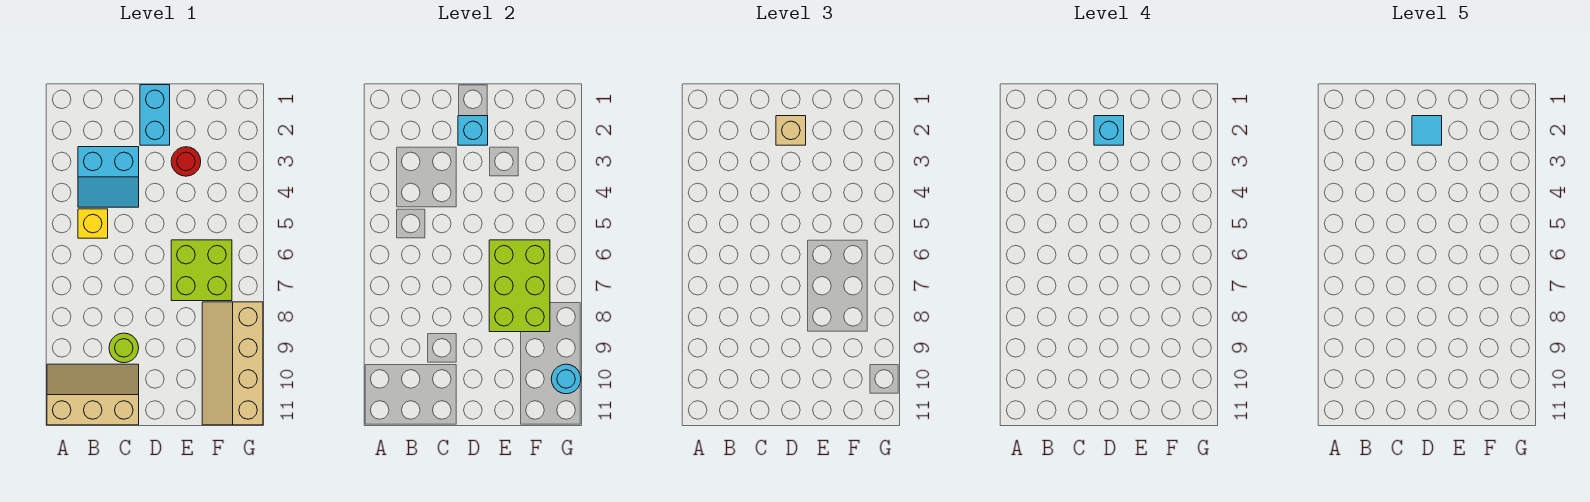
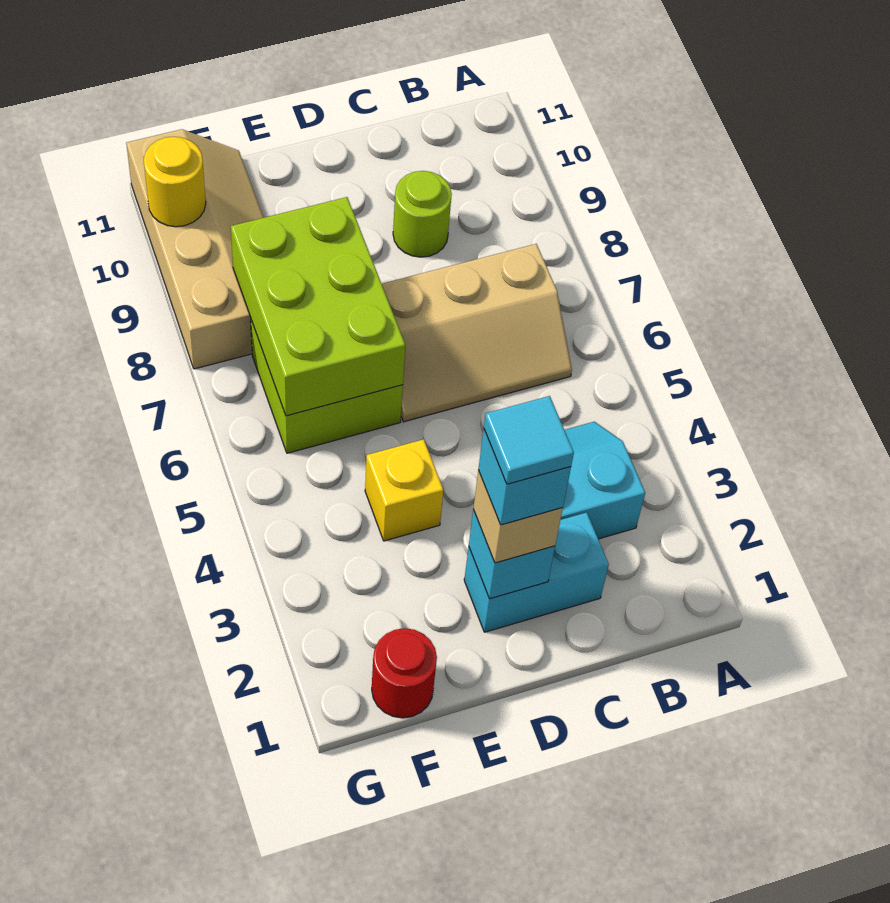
tan 2x3 slope [47,364,139,425] -> tan 2x3 slope moved to [382,244,572,422]
yellow 1x1 brick [78,209,108,238] -> yellow 1x1 brick moved to [365,439,443,541]
cyan 1x2 brick [140,85,170,145] -> cyan 1x2 brick turned to [464,512,609,632]
red 1x1 round brick [171,147,201,176] -> red 1x1 round brick moved to [372,628,437,718]
cyan 1x1 round brick [551,364,581,394] -> yellow 1x1 round brick [144,137,206,227]

